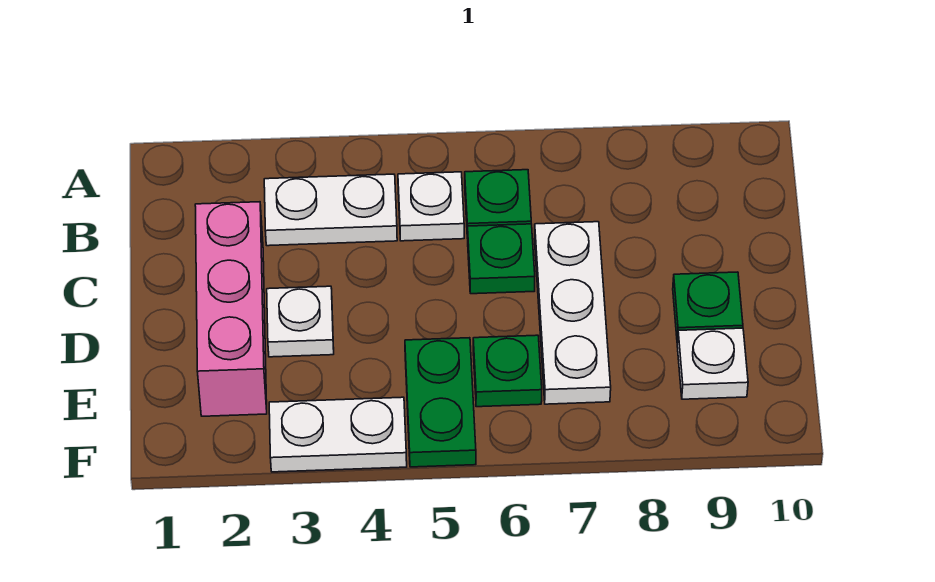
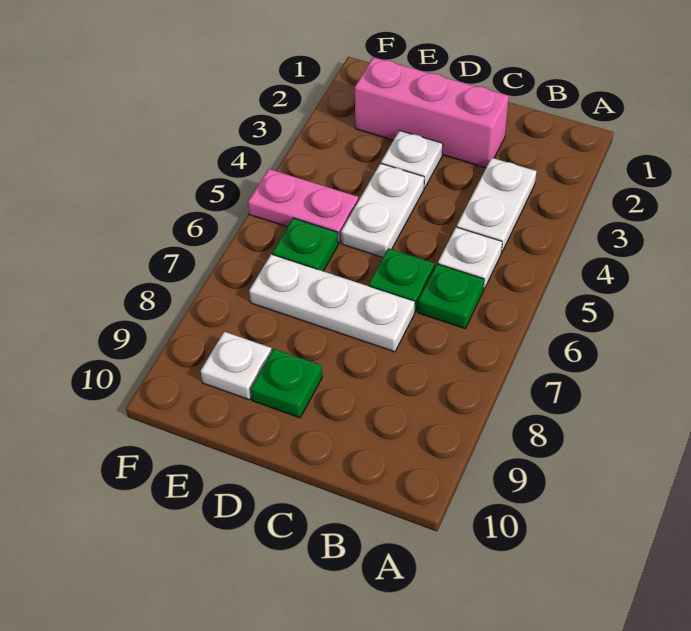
green 1x2 plate [405,338,476,467] -> pink 1x2 plate [248,169,358,243]
white 1x2 plate [269,397,407,472] -> white 1x2 plate moved to [341,163,424,257]

